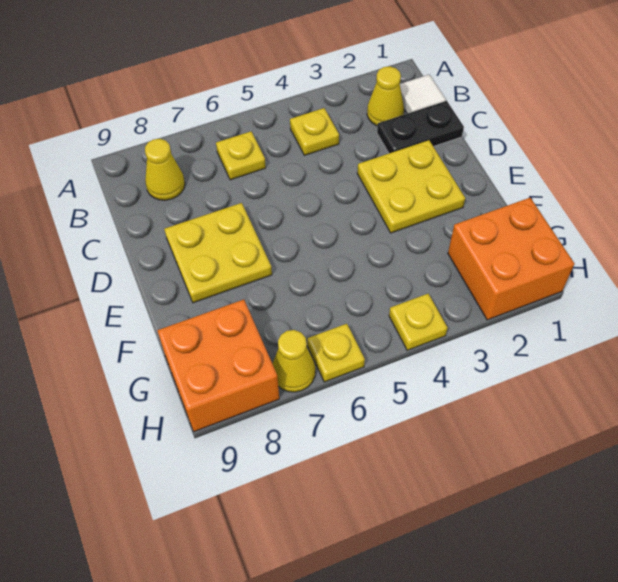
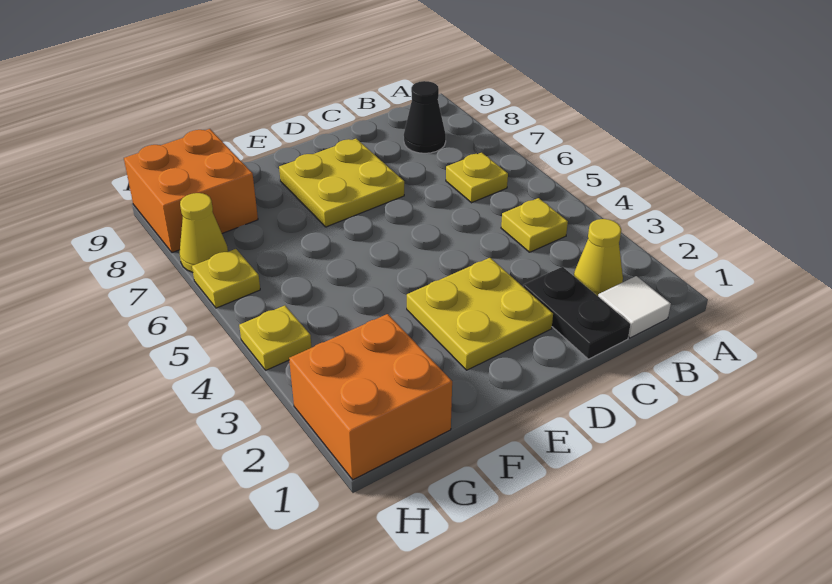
yellow 1x1 cone [145,139,185,200] -> black 1x1 cone [404,81,446,153]

